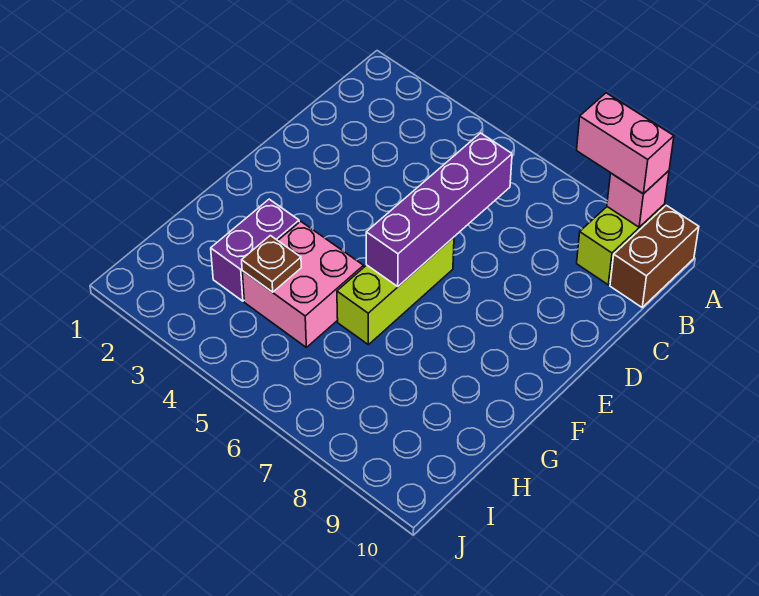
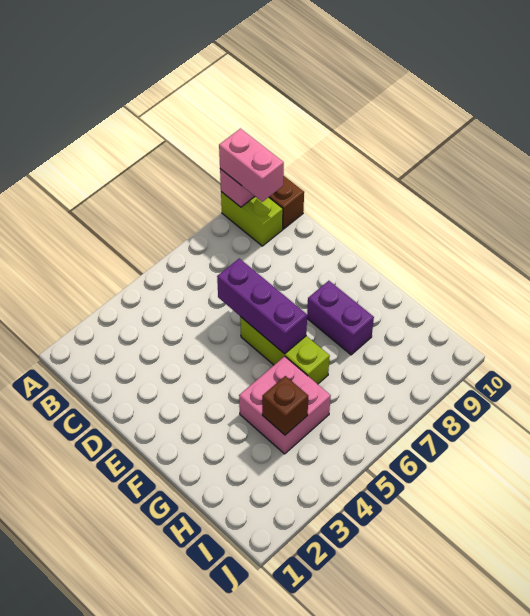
pink 1x2 brick [577,93,674,194] -> pink 1x2 brick turned to [219,129,284,202]
purple 1x4 brick [366,133,512,286] -> purple 1x3 brick [217,258,307,354]
purple 1x2 brick [211,199,299,301] -> purple 1x2 brick moved to [307,281,374,355]
brown 1x1 plate [242,236,301,292] -> brown 1x1 brick [262,376,308,435]

